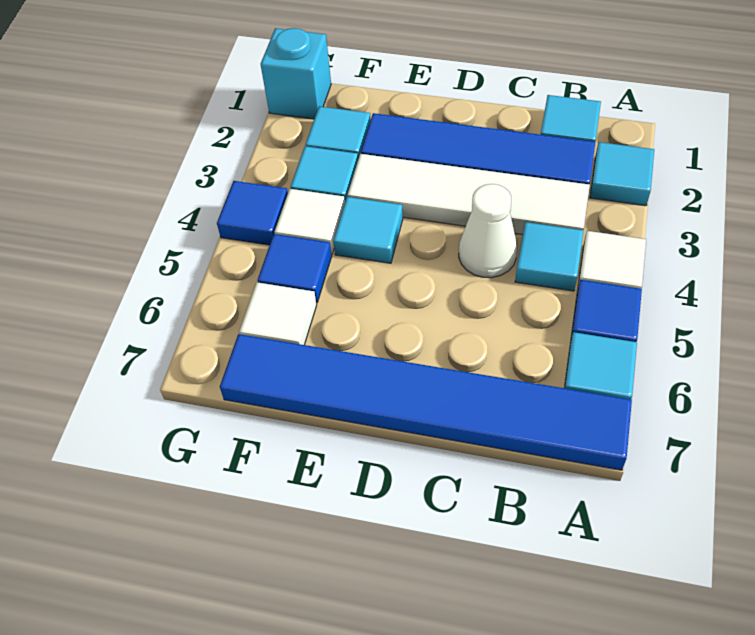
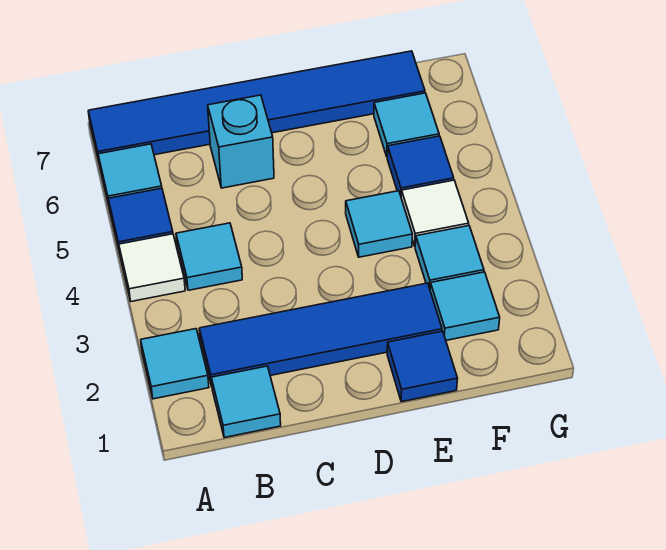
white 1x4 tile [348,154,590,235] -> none
white 1x1 cone [459,184,517,278] -> none
white 1x1 tile [239,282,317,345] -> cyan 1x1 tile [374,93,439,156]
cyan 1x1 brick [261,28,331,119] -> cyan 1x1 brick moved to [208,95,274,188]
blue 1x1 tile [217,181,288,245] -> blue 1x1 tile moved to [387,331,458,402]

